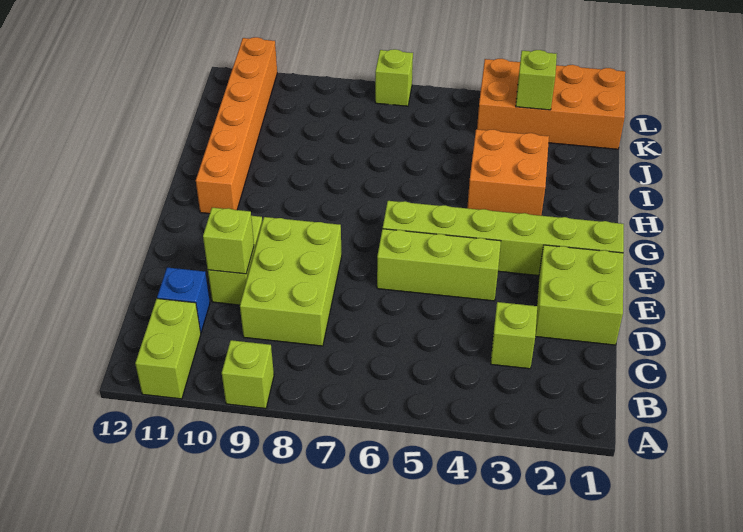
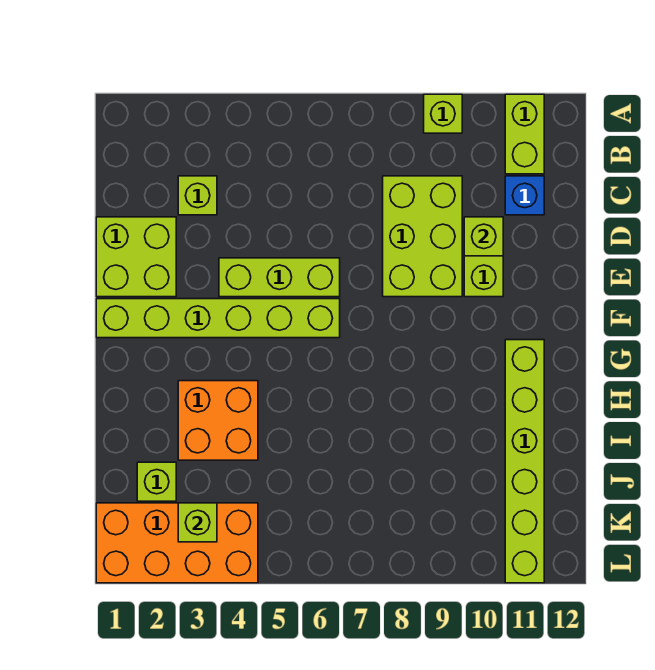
orange 1x6 brick [196,37,277,214] -> lime 1x6 brick [505,340,544,583]
lime 1x1 brick [375,49,413,106] -> lime 1x1 brick moved to [137,462,176,501]

